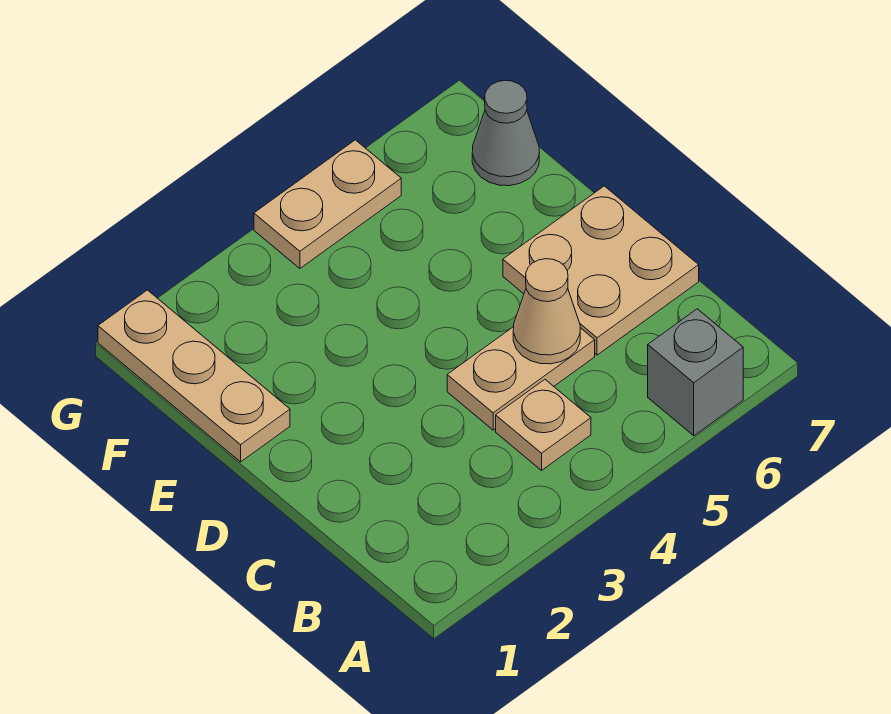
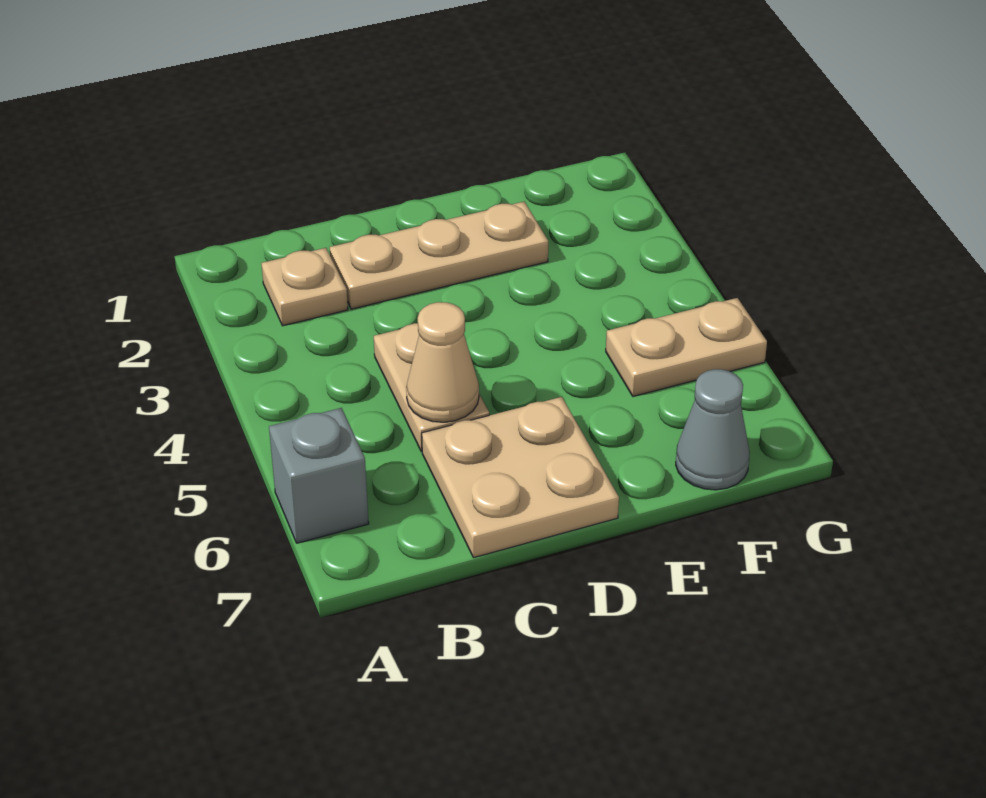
tan 1x1 plate [496,380,591,470] -> tan 1x1 plate moved to [261,248,348,326]
tan 1x3 plate [98,290,290,462] -> tan 1x3 plate moved to [330,202,548,309]
tan 1x2 plate [254,140,401,268] -> tan 1x2 plate turned to [606,298,767,396]

